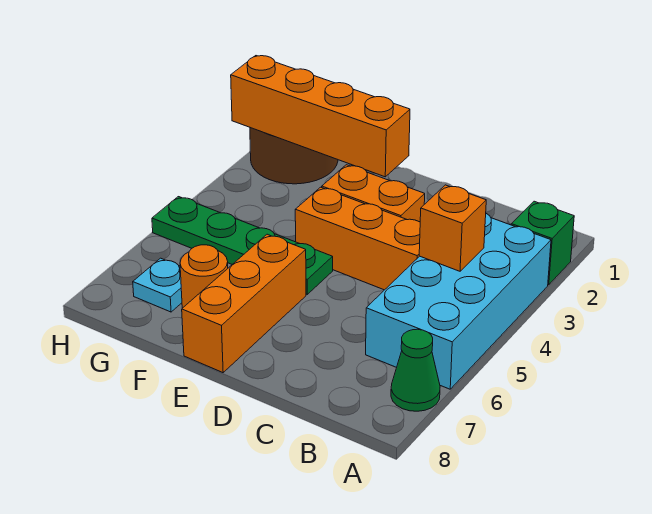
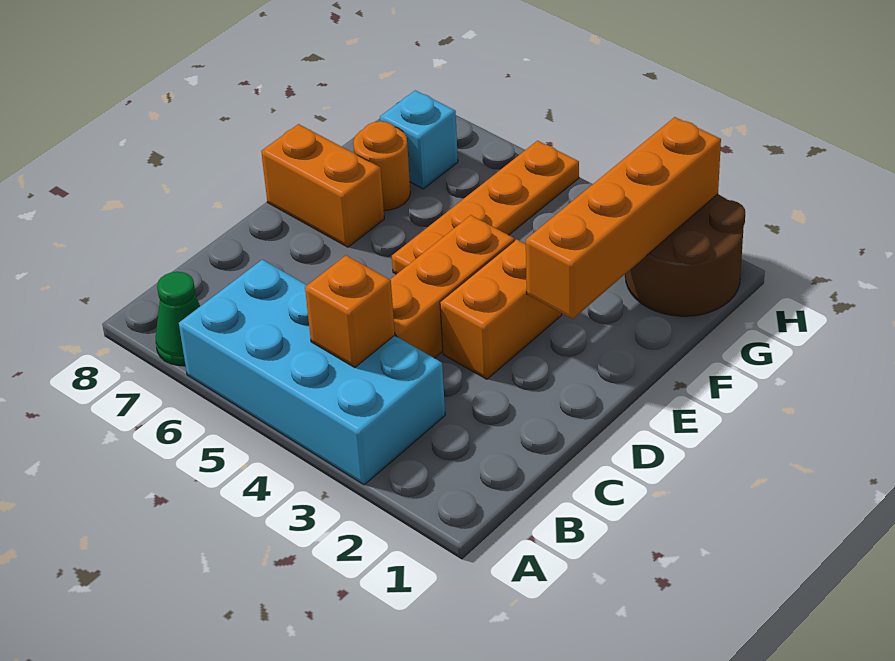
green 1x1 brick [511,201,574,285] -> none
green 1x4 plate [152,197,333,294] -> orange 1x4 plate [392,141,579,274]
orange 1x3 brick [182,234,306,373] -> orange 1x2 brick [261,124,384,247]
cyan 1x1 plate [133,258,182,312] -> cyan 1x1 brick [380,90,458,189]

